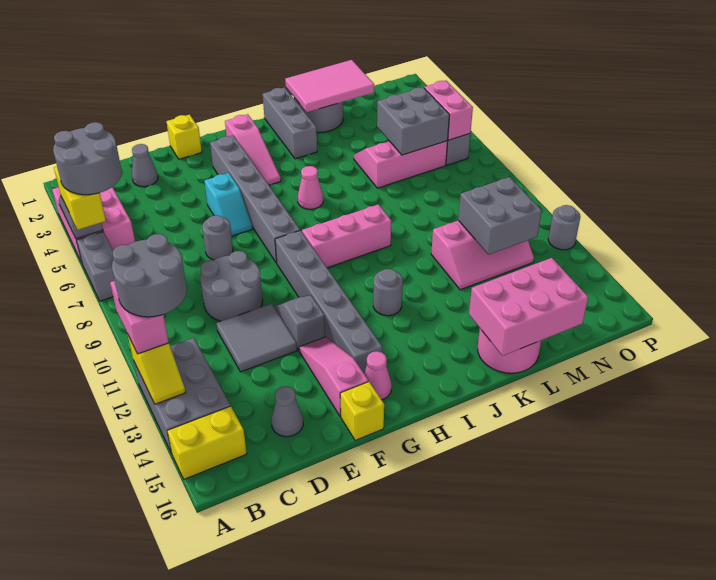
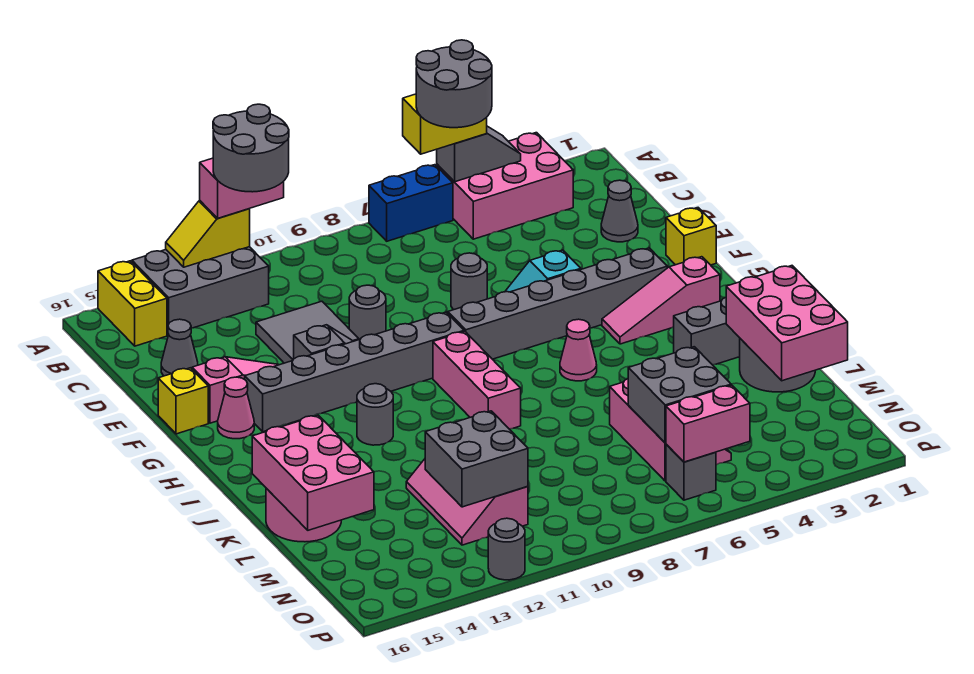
grey 1x2 brick [76,232,115,301] -> blue 1x2 brick [369,165,453,241]
grey 2x2 round brick [200,251,263,321] -> grey 1x1 round brick [349,285,386,340]
pink 2x3 tile [285,60,374,112] -> pink 2x3 brick [726,266,848,381]

